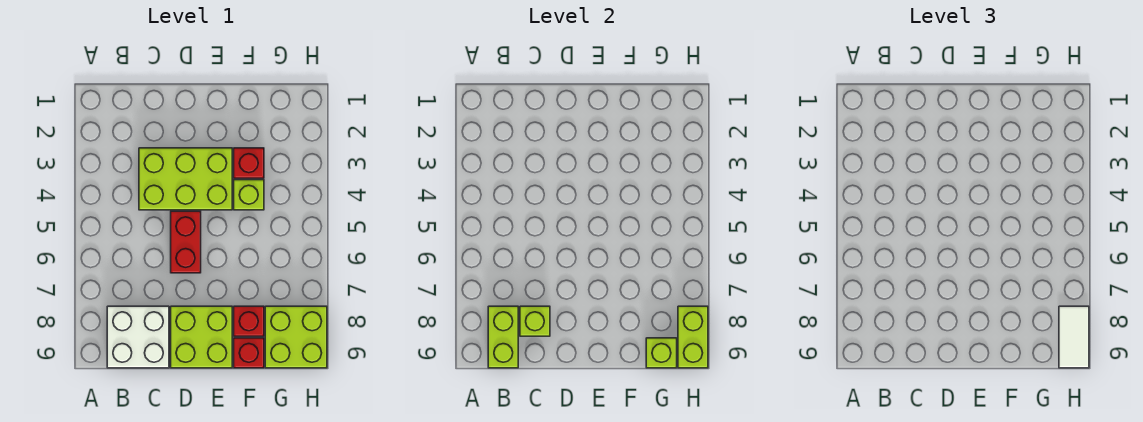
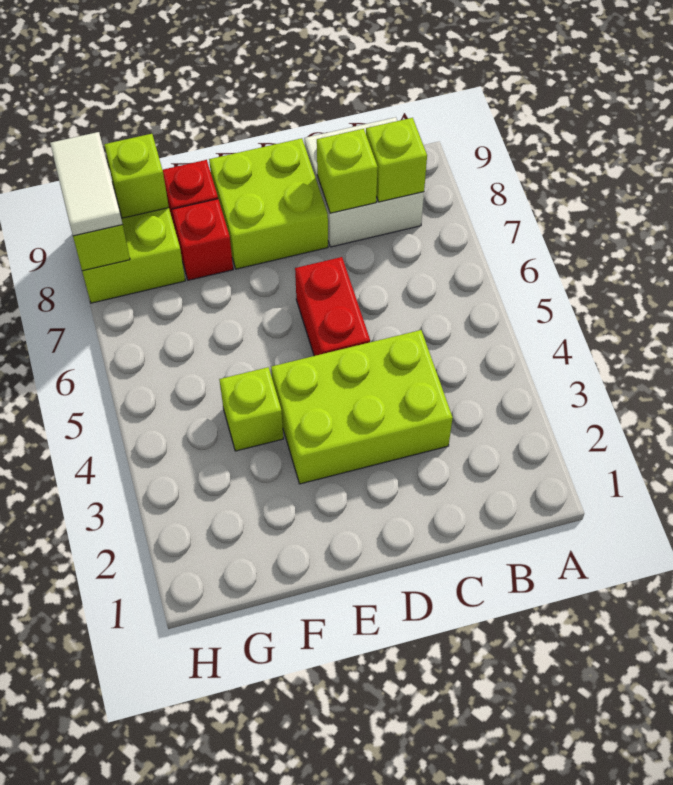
lime 1x2 brick [488,306,518,368] -> lime 1x1 brick [366,118,427,202]
red 1x1 brick [234,148,264,178] -> none

